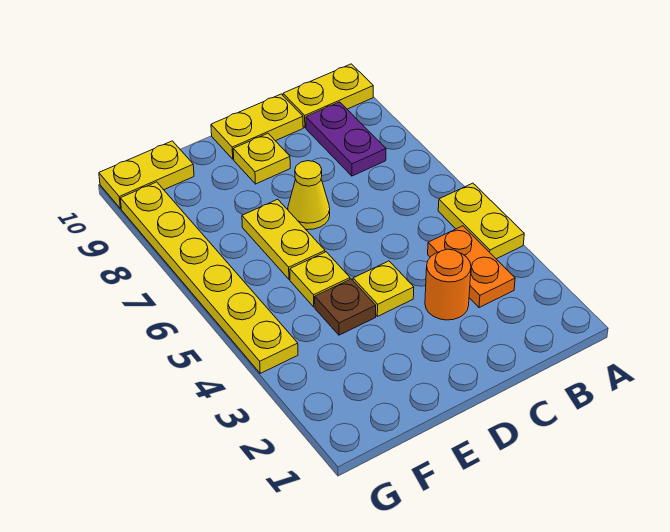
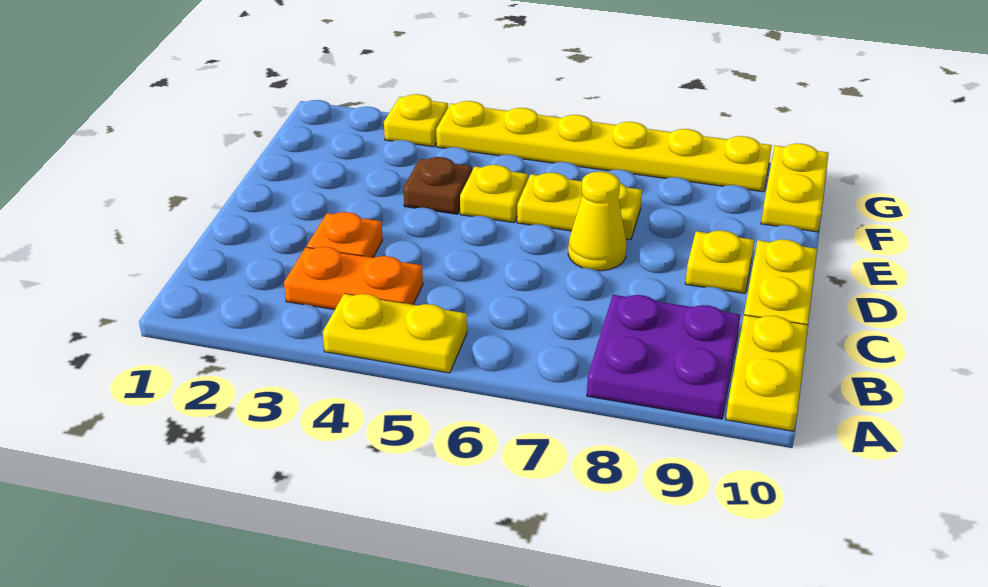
purple 1x2 plate [306,102,386,176] -> purple 2x2 plate [587,295,740,419]
orange 1x1 round brick [425,249,471,320] -> orange 1x1 plate [307,212,383,258]
yellow 1x1 plate [353,261,414,316] -> yellow 1x1 plate moved to [384,94,448,147]

